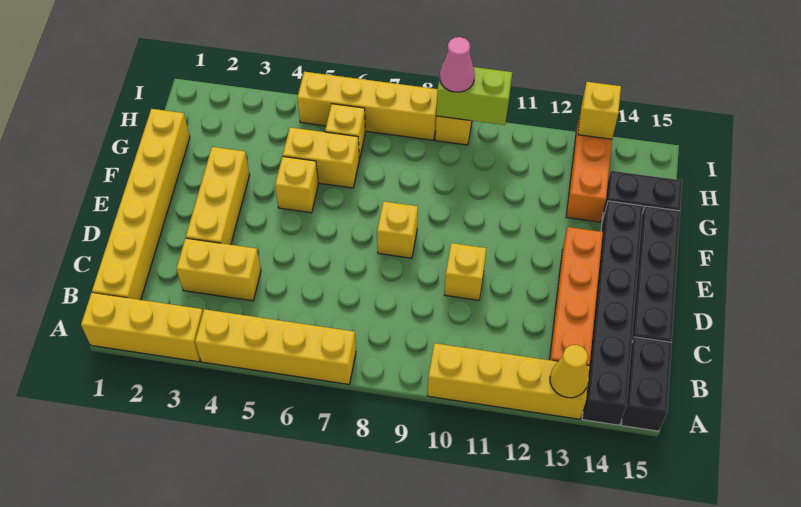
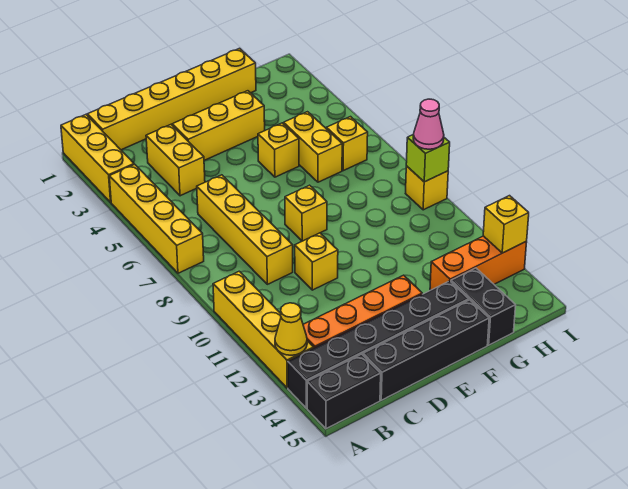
yellow 1x4 brick [297,72,438,140] -> yellow 1x4 brick moved to [197,175,293,284]
lime 1x2 brick [436,63,512,125] -> lime 1x1 brick [406,134,450,182]

